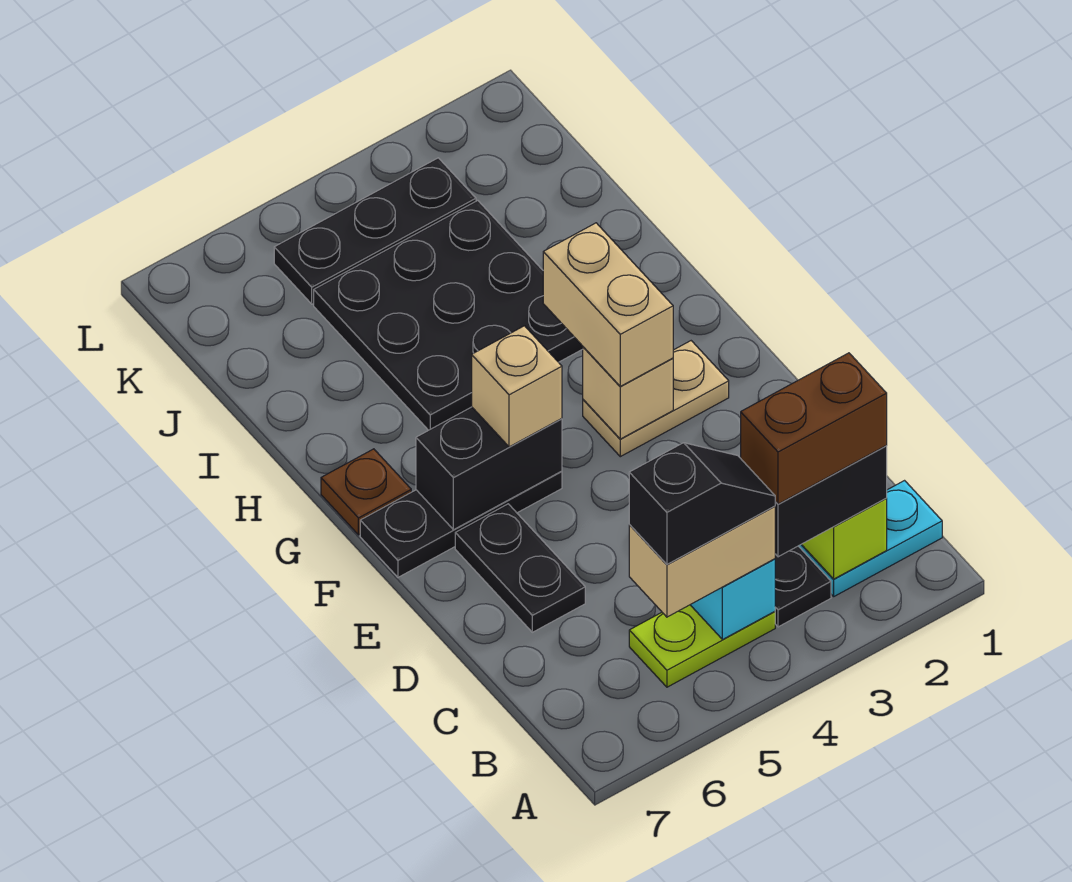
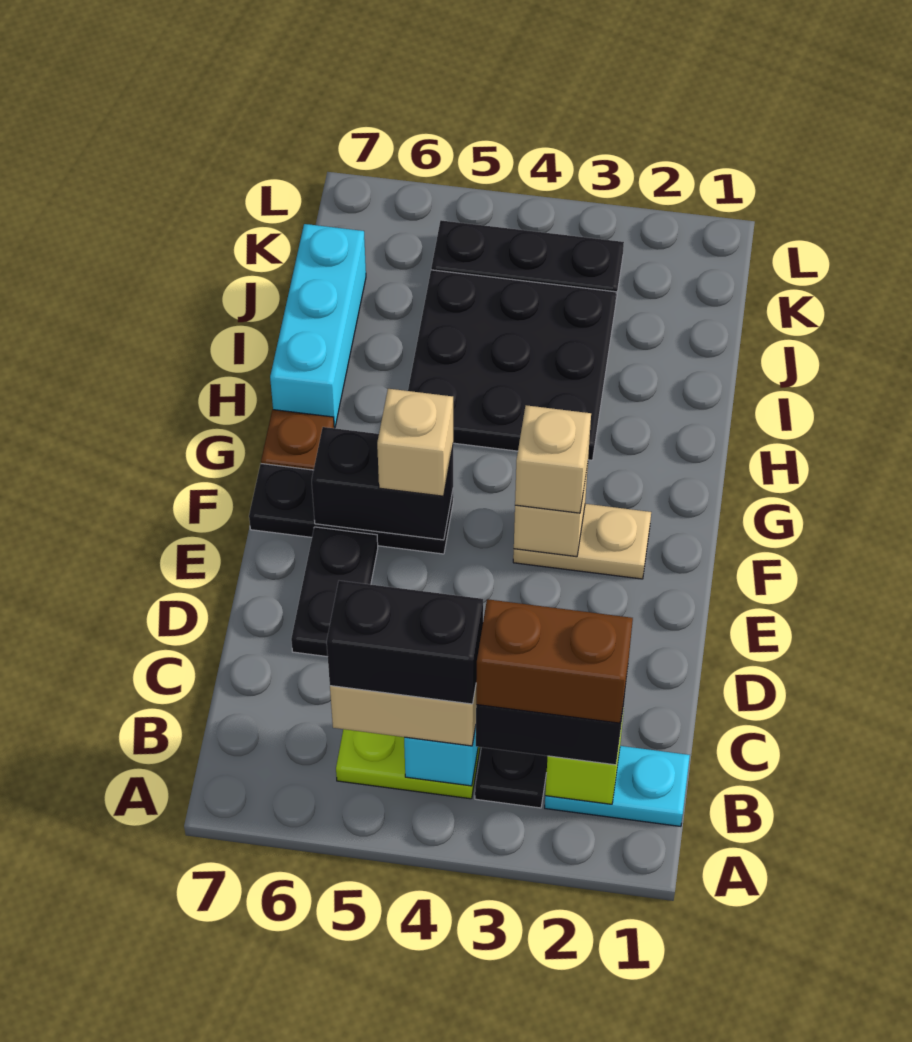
black 1x2 slope [629,443,775,564] -> black 1x2 brick [327,581,483,704]
tan 1x2 brick [543,223,673,386] -> tan 1x1 brick [515,405,591,513]
none -> cyan 1x3 brick [270,224,366,428]

